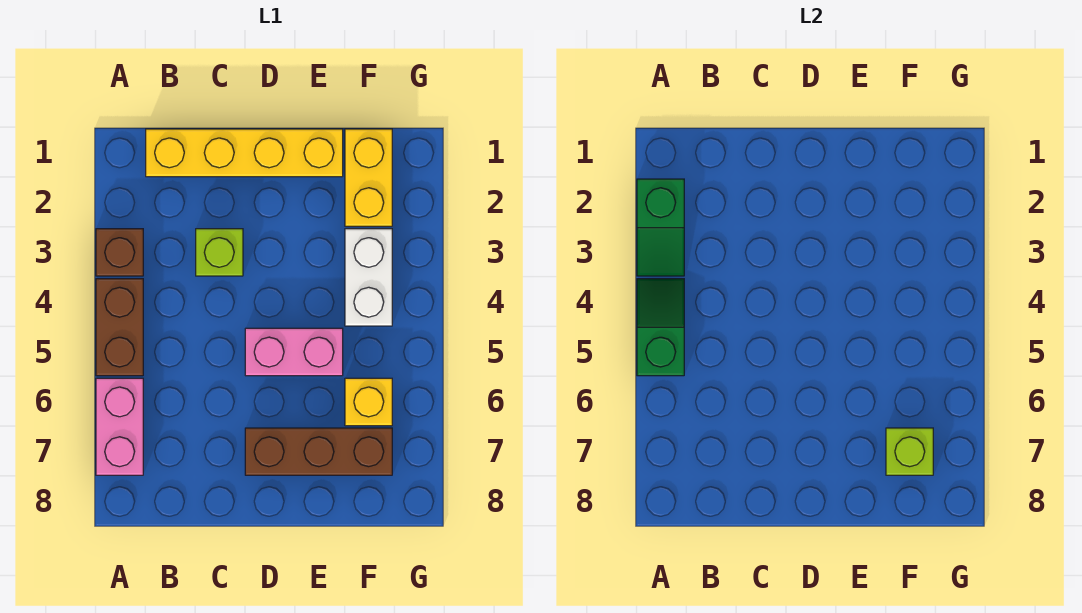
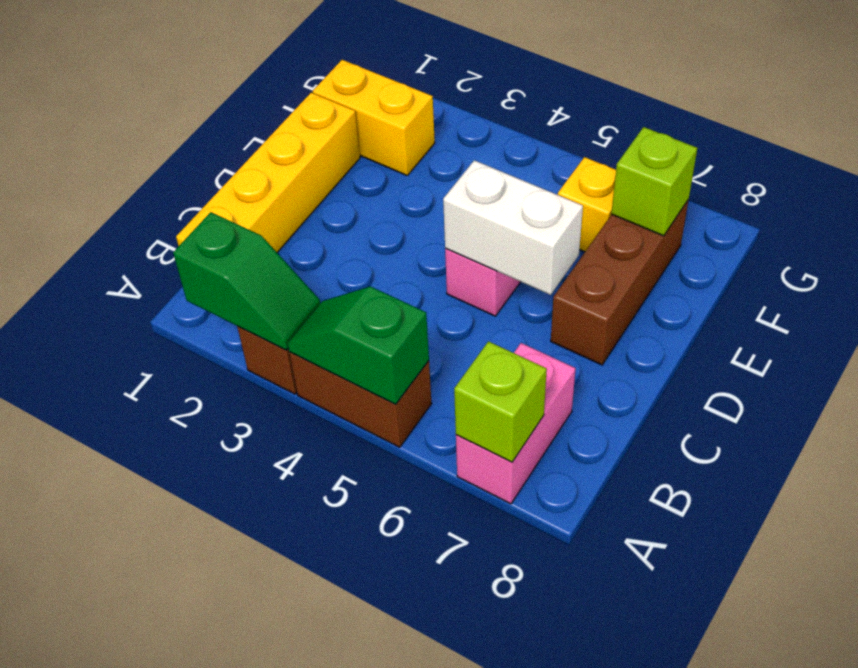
pink 1x2 brick [96,378,143,475] -> pink 1x2 brick turned to [456,343,576,504]
lime 1x1 brick [196,229,243,276] -> lime 1x1 brick moved to [454,341,547,462]
white 1x2 brick [345,229,392,326] -> white 1x2 brick moved to [443,160,583,295]

